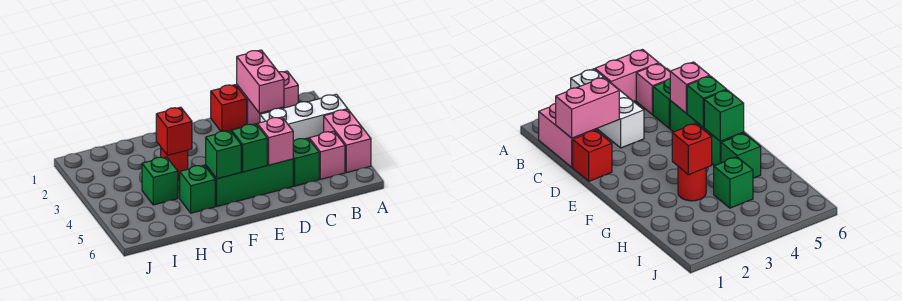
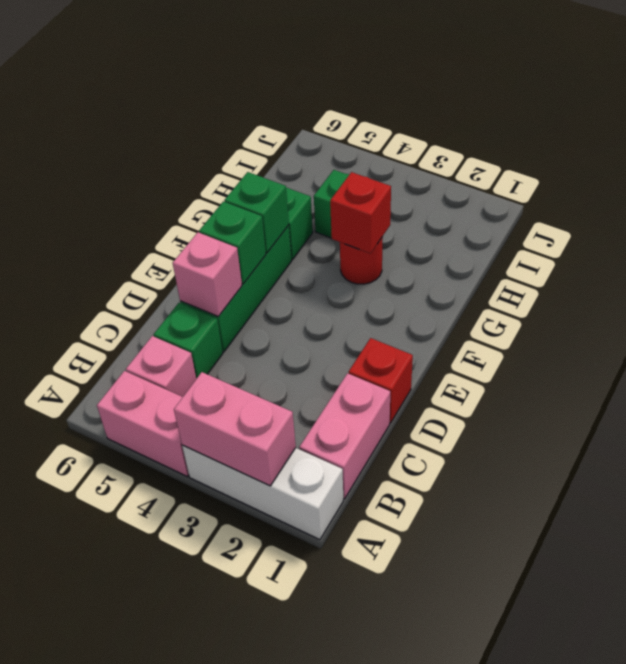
white 1x3 brick [260,94,348,142] -> white 1x3 brick turned to [182,445,343,540]
pink 1x2 brick [237,50,284,113] -> pink 1x2 brick moved to [174,372,296,486]

